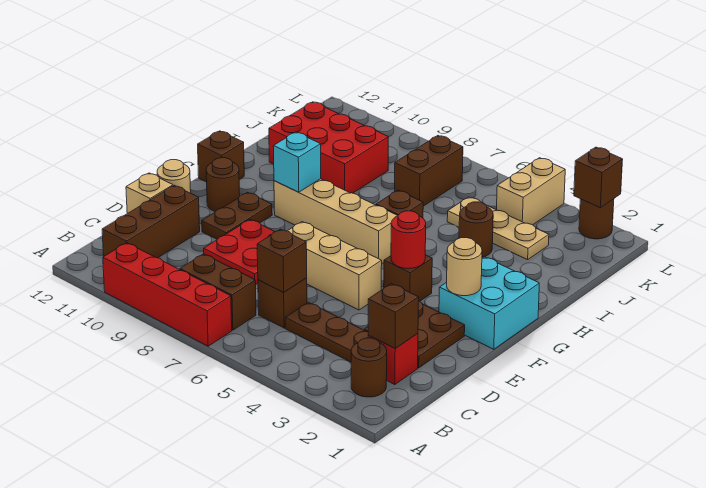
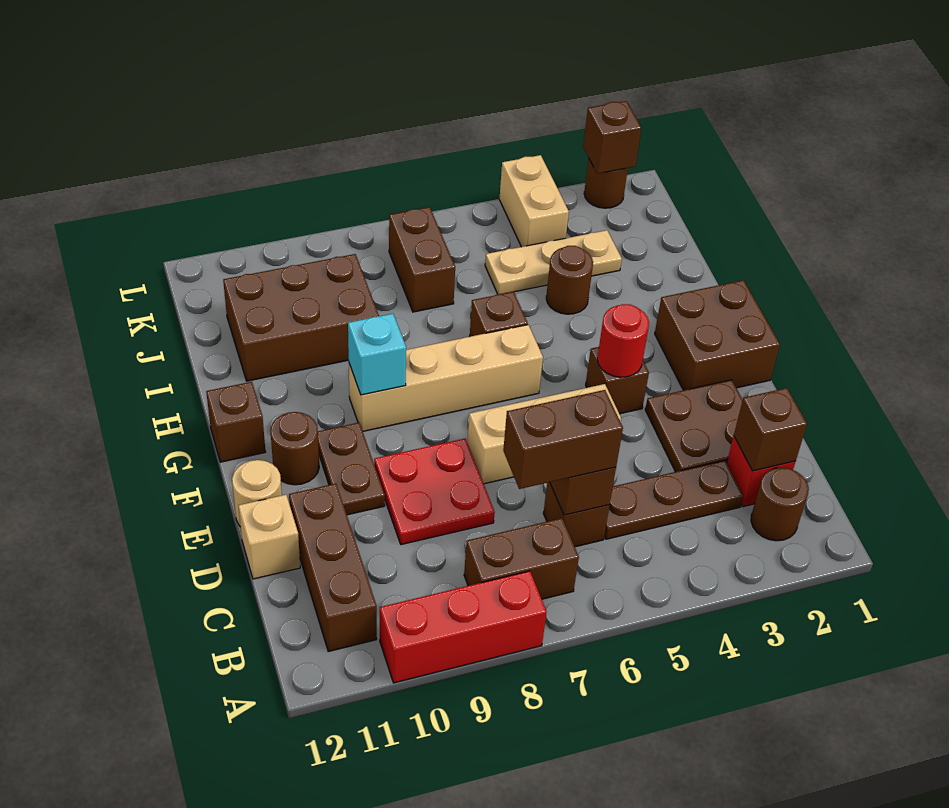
red 1x4 brick [103,243,232,346] -> red 1x3 brick [380,571,547,683]
none -> brown 1x2 brick [503,390,623,489]
cyan 2x2 brick [439,257,539,349] -> brown 2x2 brick [655,280,780,390]
tan 1x1 round brick [447,238,482,296] -> none
red 2x3 brick [269,102,388,193] -> brown 2x3 brick [223,254,379,381]

